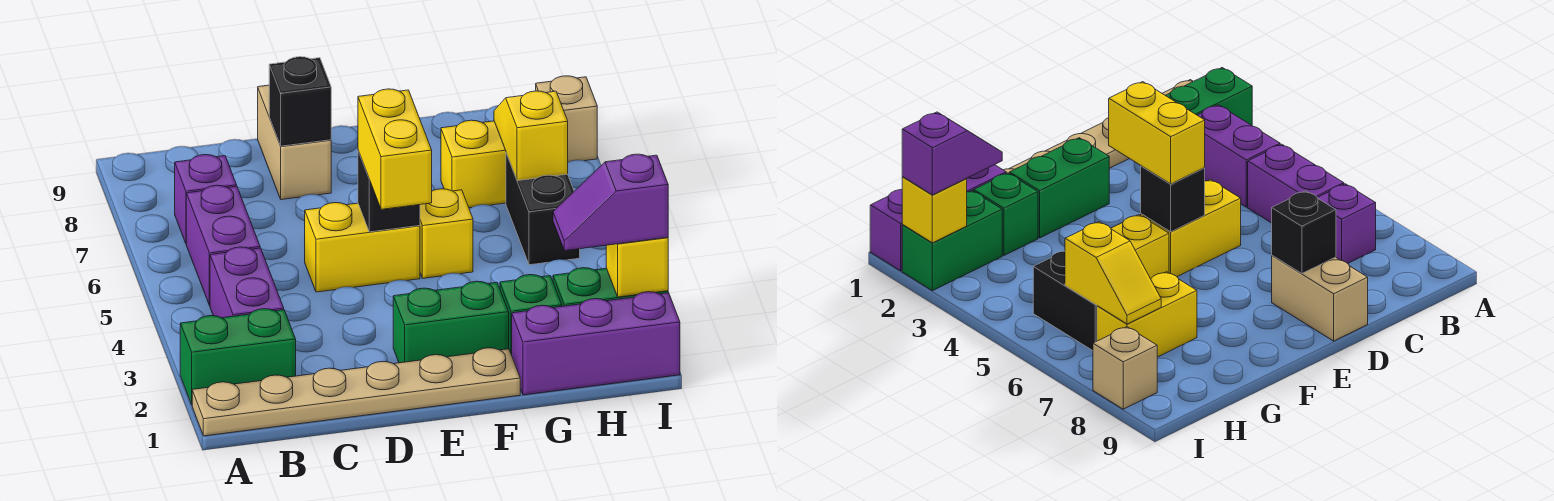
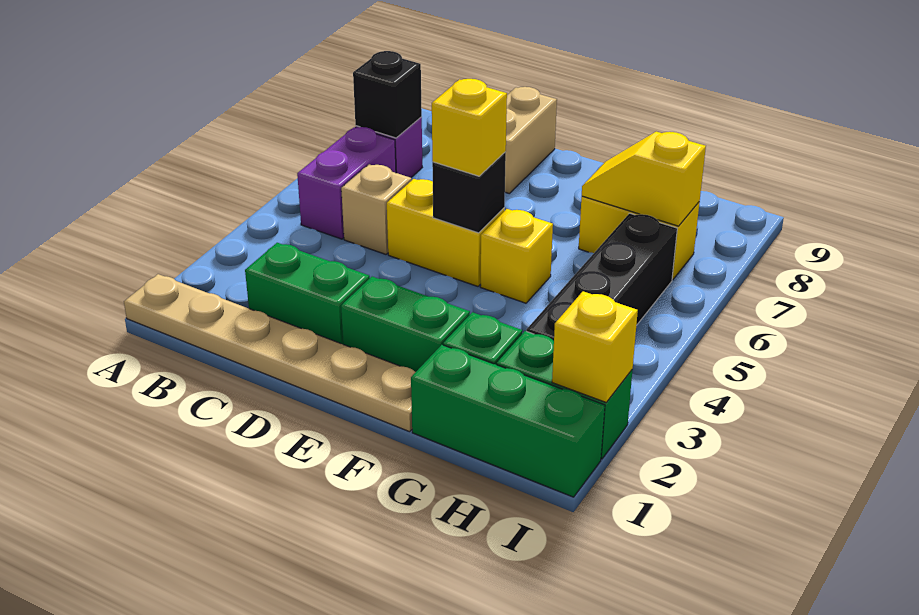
green 1x2 brick [180,309,296,405] -> green 1x2 brick moved to [245,243,370,344]
purple 1x2 brick [210,247,284,318] -> none
black 1x1 brick [269,57,331,146] -> black 1x1 brick moved to [353,51,422,138]
yellow 1x2 brick [358,89,432,209] -> yellow 1x1 brick [432,79,507,176]
purple 1x3 brick [512,292,680,395] -> green 1x3 brick [411,345,605,497]
purple 1x2 slope [553,154,668,251] -> none
black 1x2 brick [506,153,580,265] -> black 1x4 brick [526,213,677,341]
yellow 1x2 slope [494,91,568,181] -> yellow 1x2 slope turned to [582,132,706,226]
tan 1x1 brick [536,76,597,162] -> tan 1x1 brick moved to [341,164,412,254]

